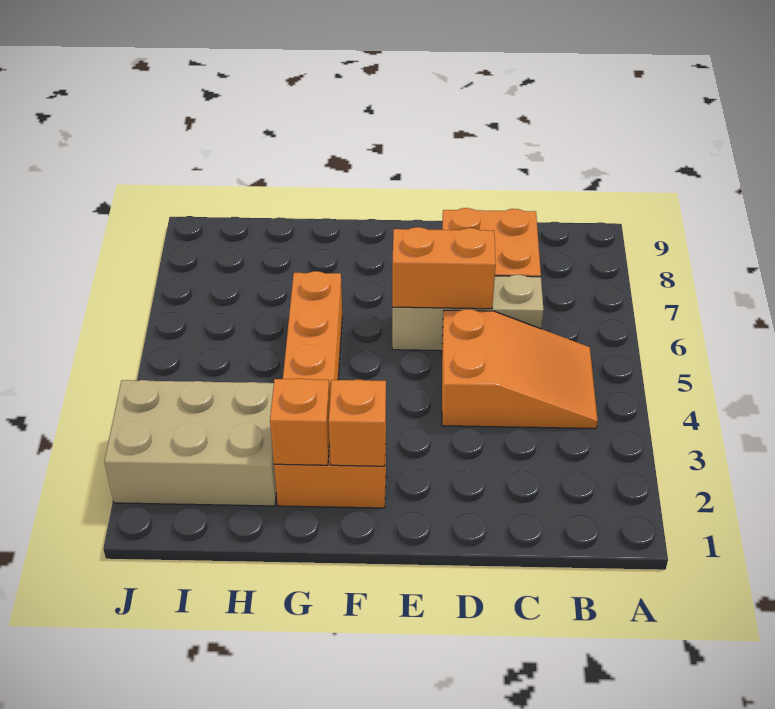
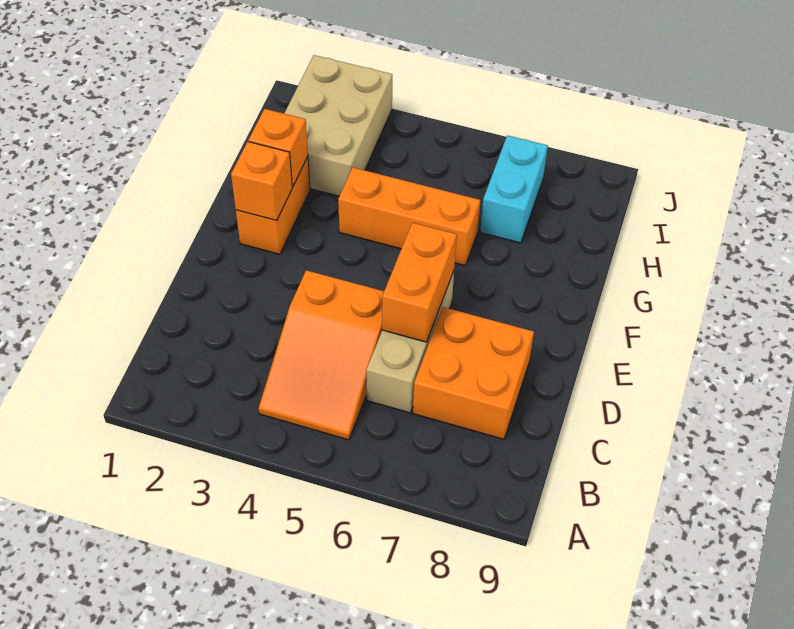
none -> cyan 1x2 brick [480,136,548,243]

